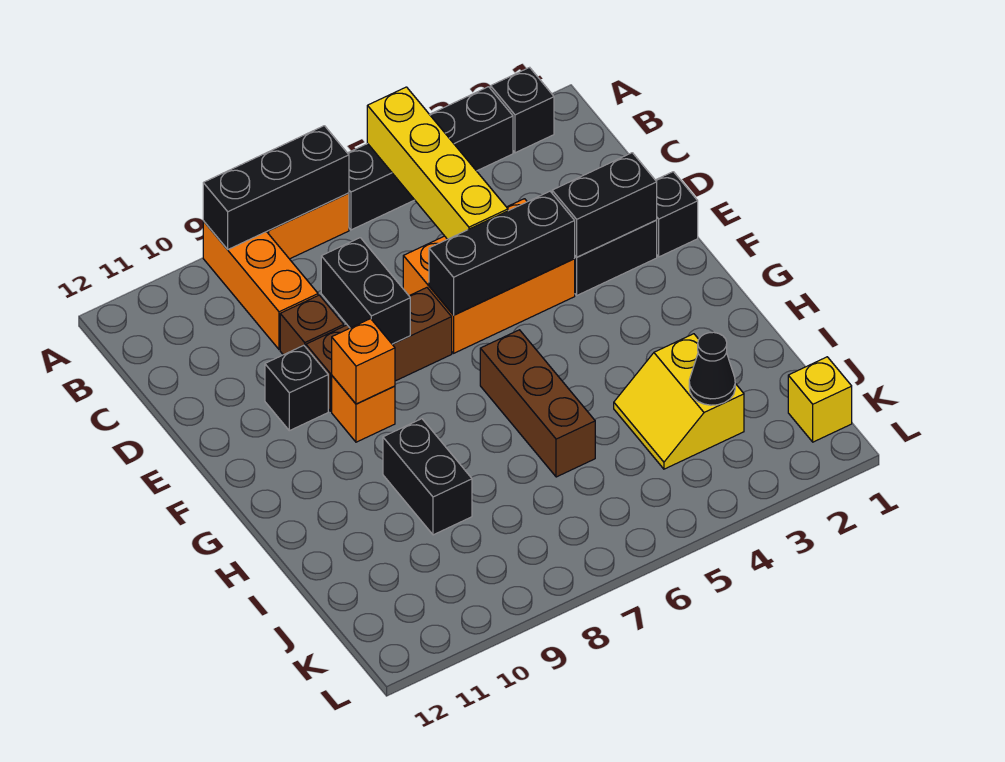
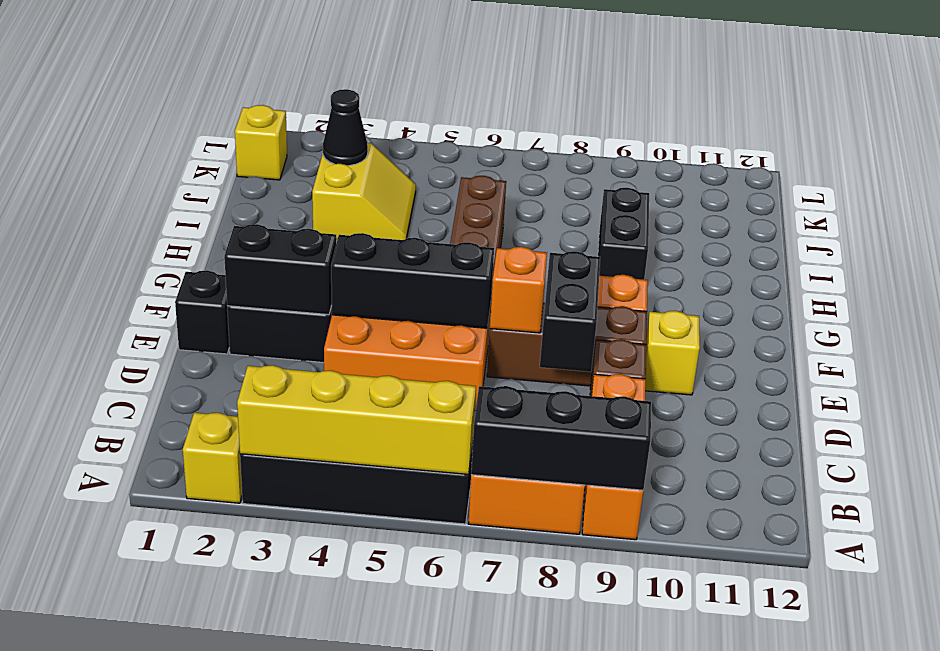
black 1x1 brick [491,67,554,153] -> yellow 1x1 brick [183,413,242,503]
yellow 1x4 brick [367,87,508,239] -> yellow 1x4 brick turned to [237,365,476,474]
black 1x1 brick [265,345,328,431] -> yellow 1x1 brick [645,311,700,395]
orange 1x1 brick [332,319,395,404] -> orange 1x1 brick moved to [490,247,547,333]

